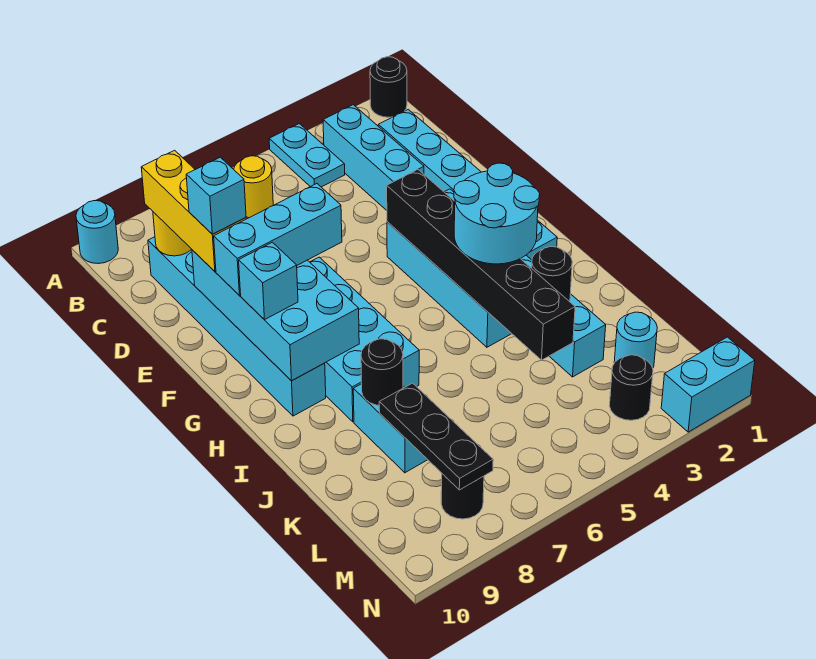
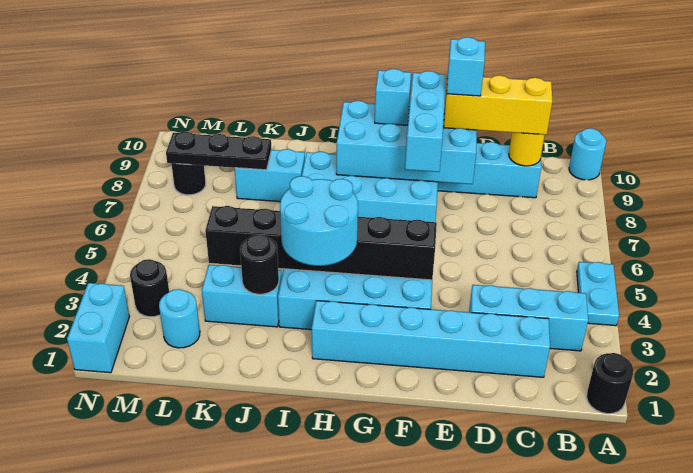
cyan 1x2 plate [269,124,345,187] -> cyan 1x2 plate turned to [577,262,619,326]
yellow 1x1 round brick [234,156,273,218] -> none
black 1x1 round brick [361,339,403,405] -> none

